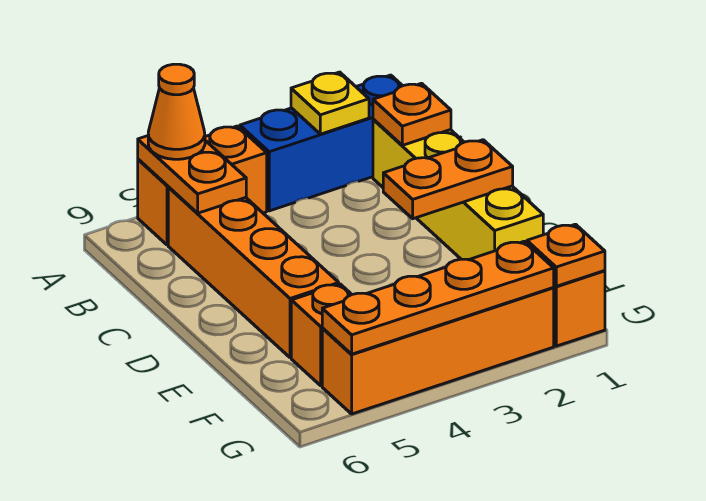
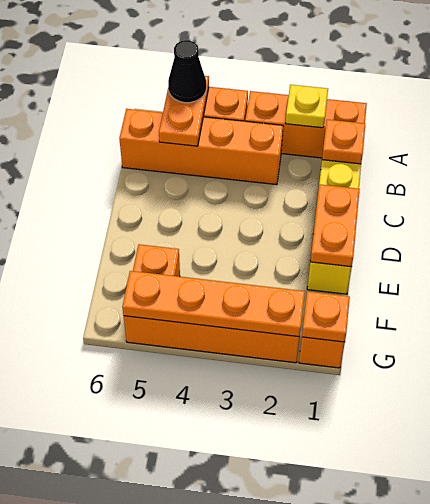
blue 1x3 brick [240,75,402,211] -> orange 1x3 brick [245,91,367,158]
orange 1x1 cone [148,64,205,159] -> black 1x1 cone [168,40,206,103]
orange 1x4 brick [168,187,339,358] -> orange 1x4 brick turned to [119,109,283,185]
orange 1x2 plate [383,140,513,219] -> orange 1x2 plate turned to [310,184,360,267]

